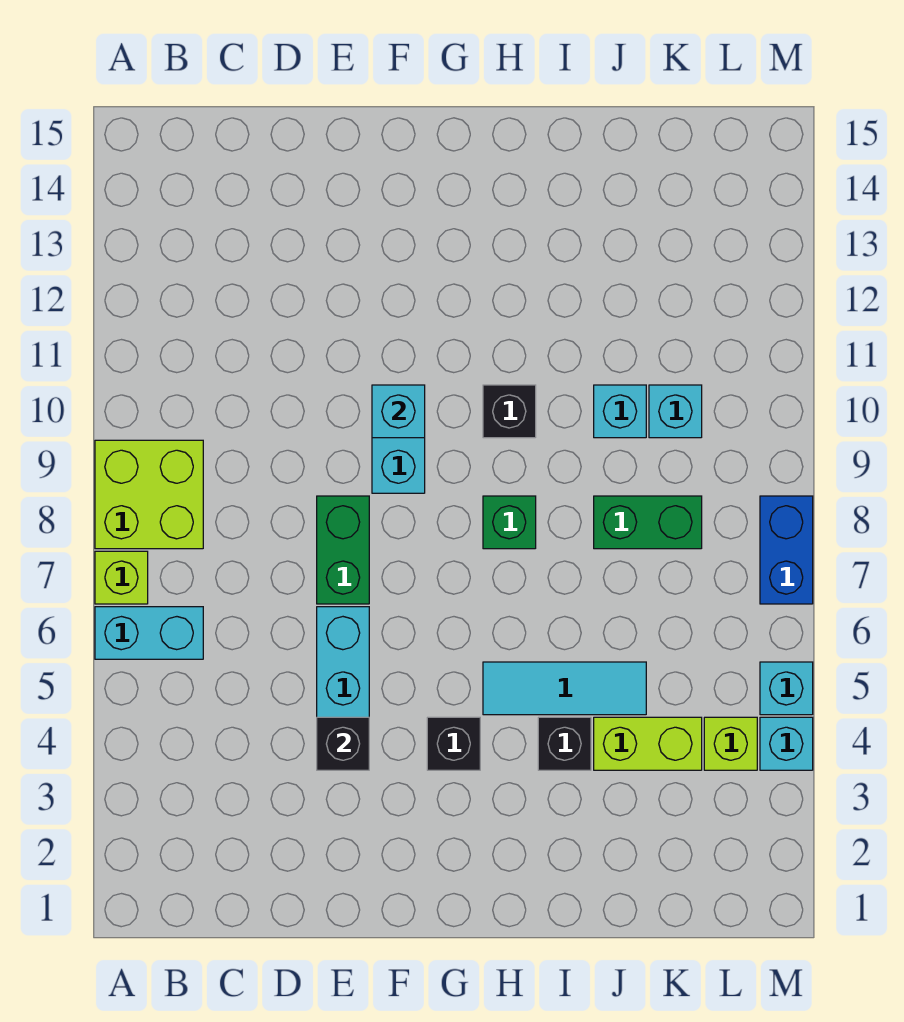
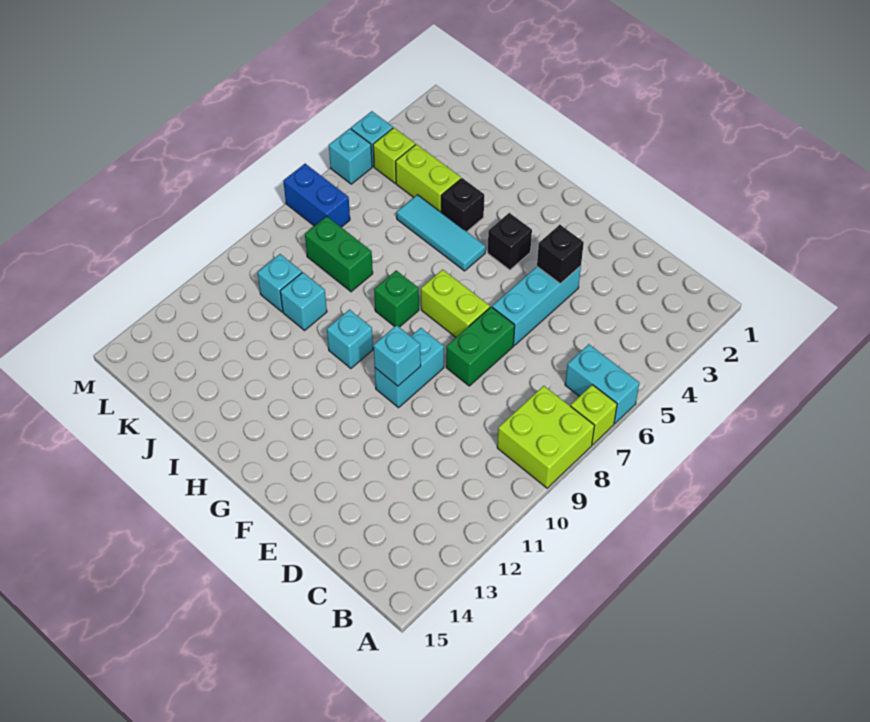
none -> lime 1x2 brick [421,270,490,337]
black 1x1 brick [483,385,536,438] -> cyan 1x1 brick [327,310,373,368]
blue 1x2 brick [760,496,813,604] -> blue 1x2 brick turned to [283,164,350,227]

